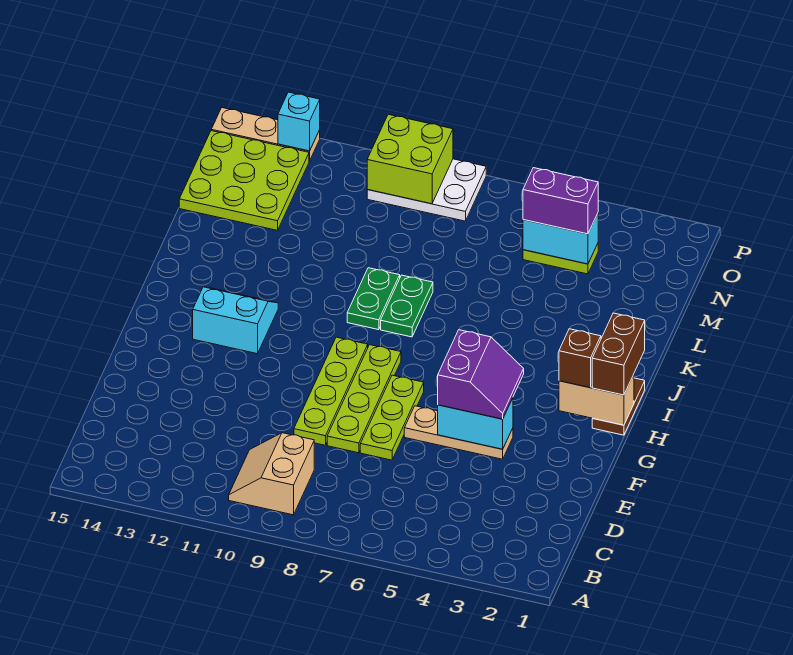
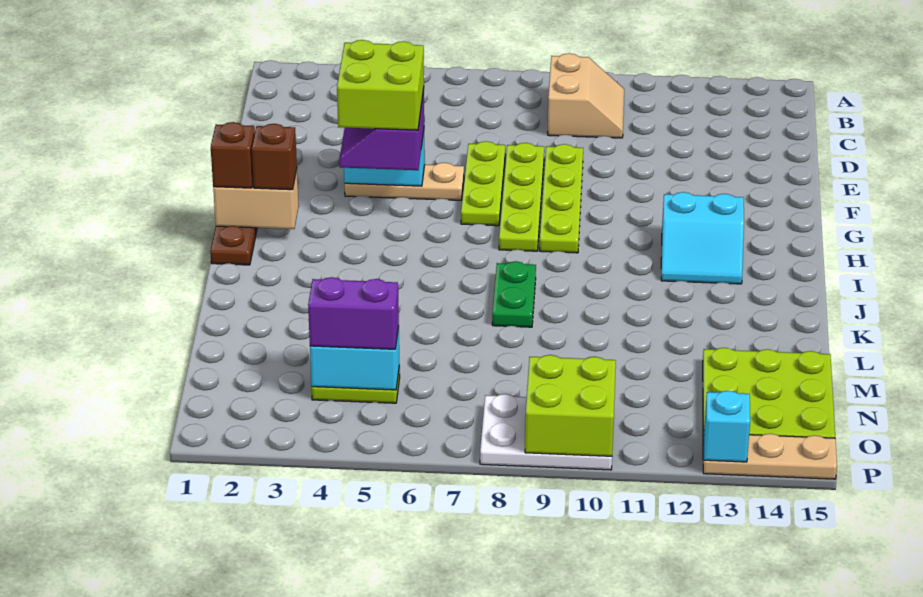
none -> lime 2x2 brick [337,40,424,130]
brown 1x2 brick [592,313,645,395] -> brown 1x1 brick [211,122,255,188]
green 1x2 plate [347,268,400,330] -> none

